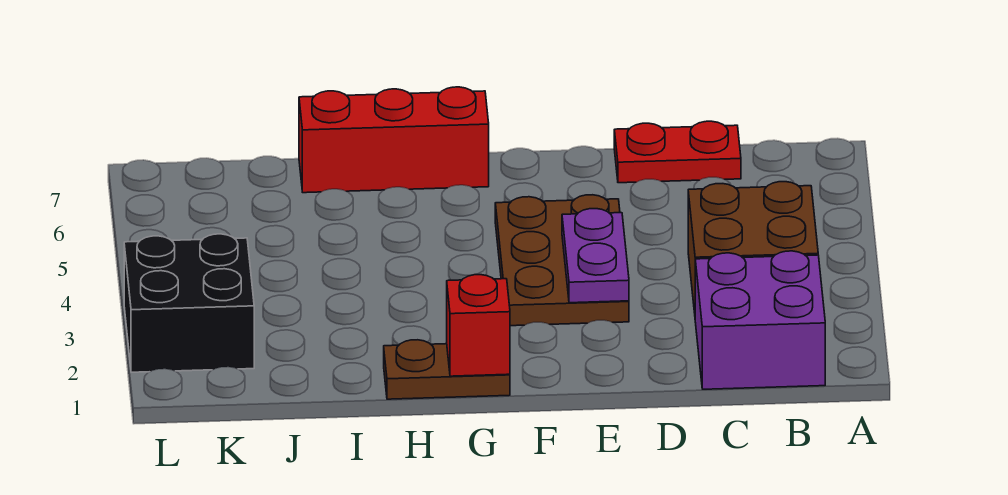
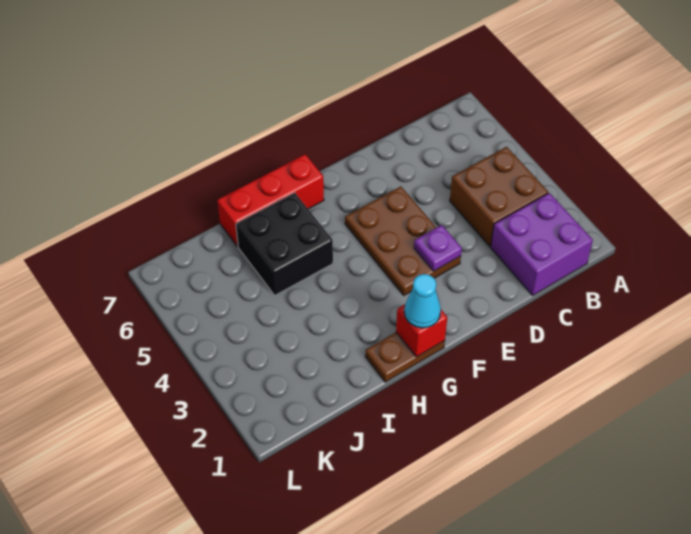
red 1x2 plate [614,121,741,183] -> none
purple 1x2 plate [562,209,629,303] -> purple 1x1 plate [414,225,462,271]
none -> cyan 1x1 cone [404,274,441,328]
black 2x2 brick [124,234,254,372] -> black 2x2 brick moved to [236,193,333,295]

